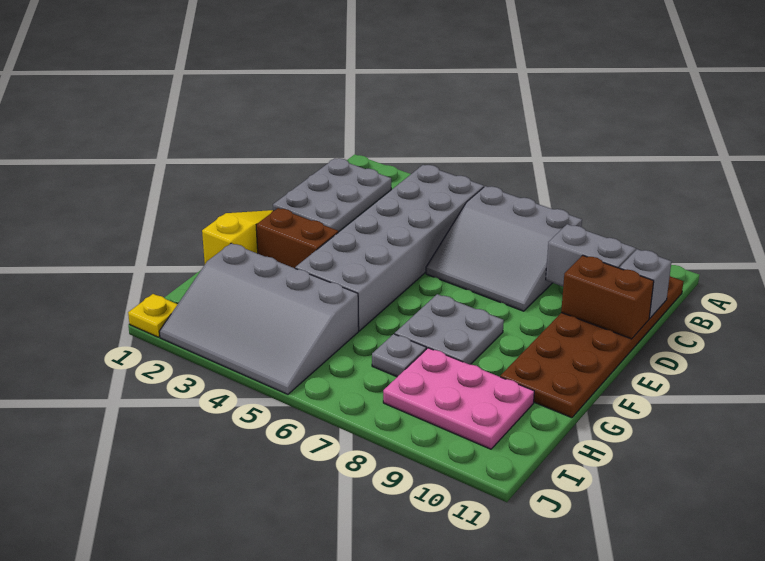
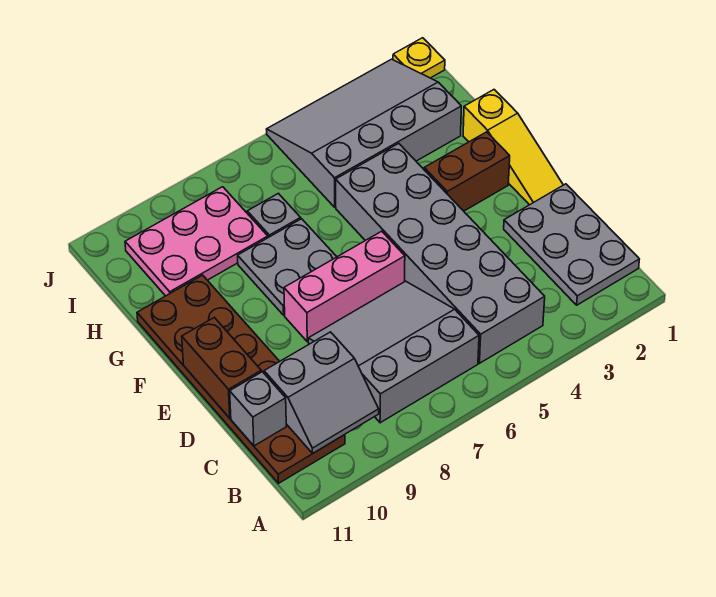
brown 1x2 brick [561,255,654,339] -> brown 1x2 brick turned to [182,318,261,418]
none -> pink 1x3 brick [284,231,405,342]

